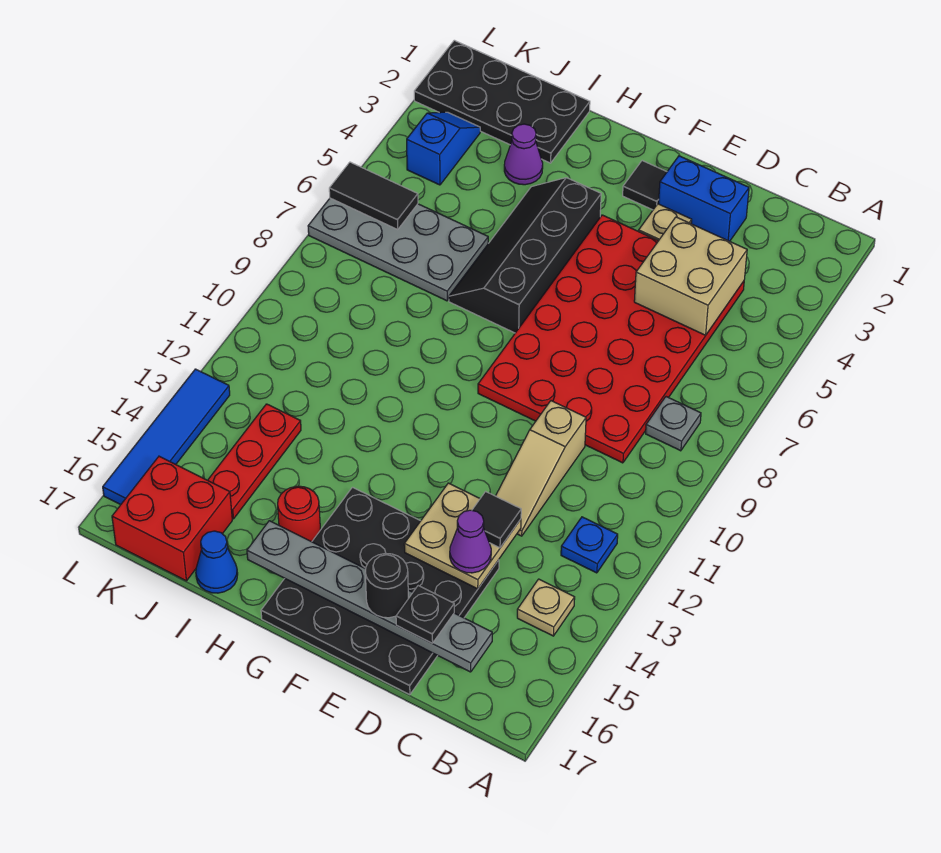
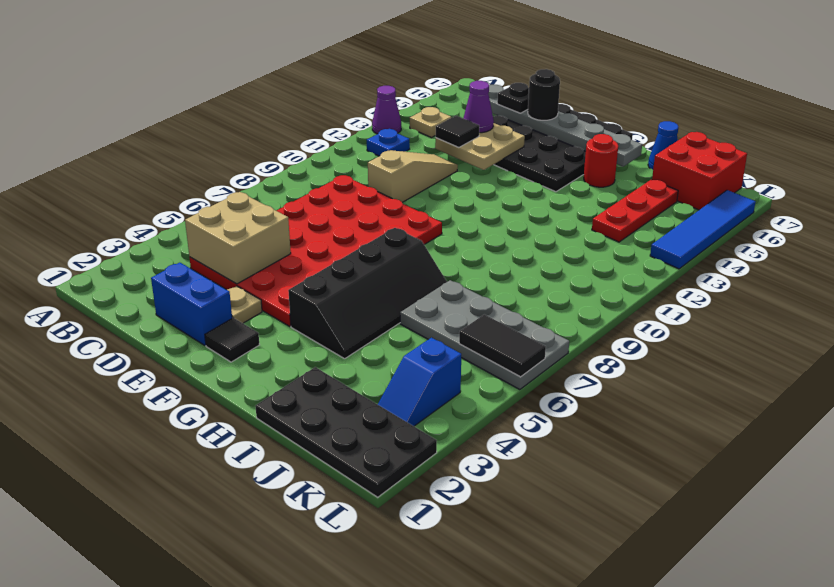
grey 1x1 plate [646,397,701,451] -> none
purple 1x1 cone [504,124,543,185] -> purple 1x1 cone moved to [372,86,401,134]

